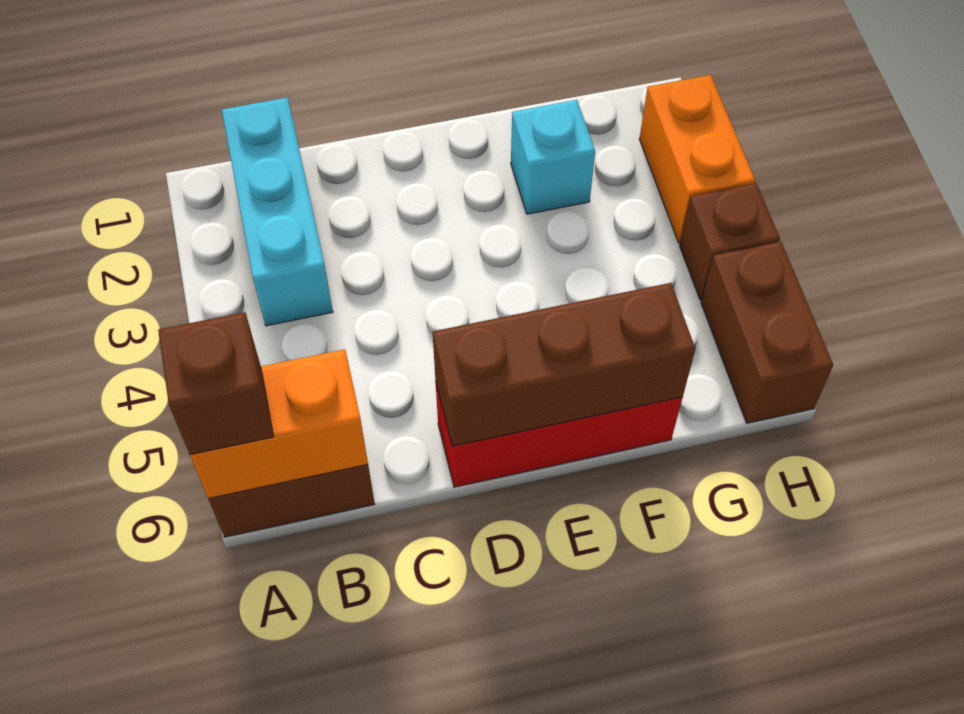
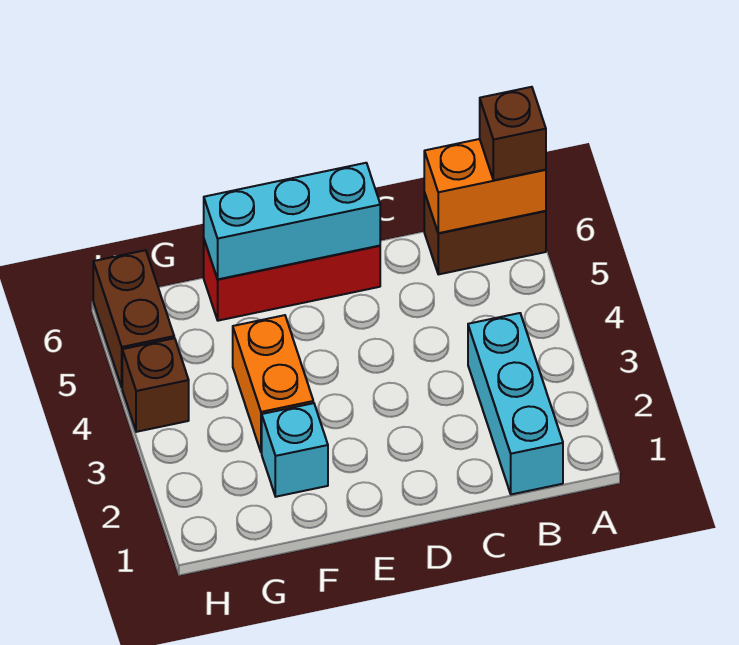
brown 1x3 brick [433,283,695,446] -> cyan 1x3 brick [204,163,380,279]
orange 1x2 brick [639,75,755,243] -> orange 1x2 brick moved to [233,315,313,453]

